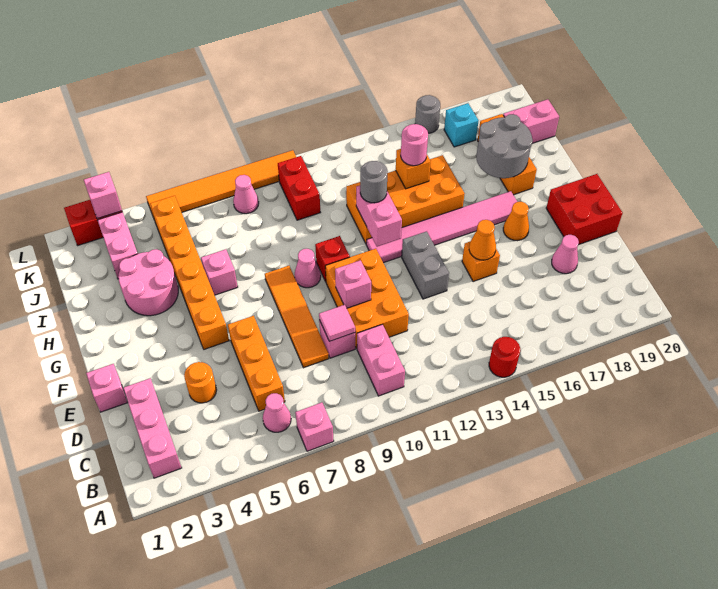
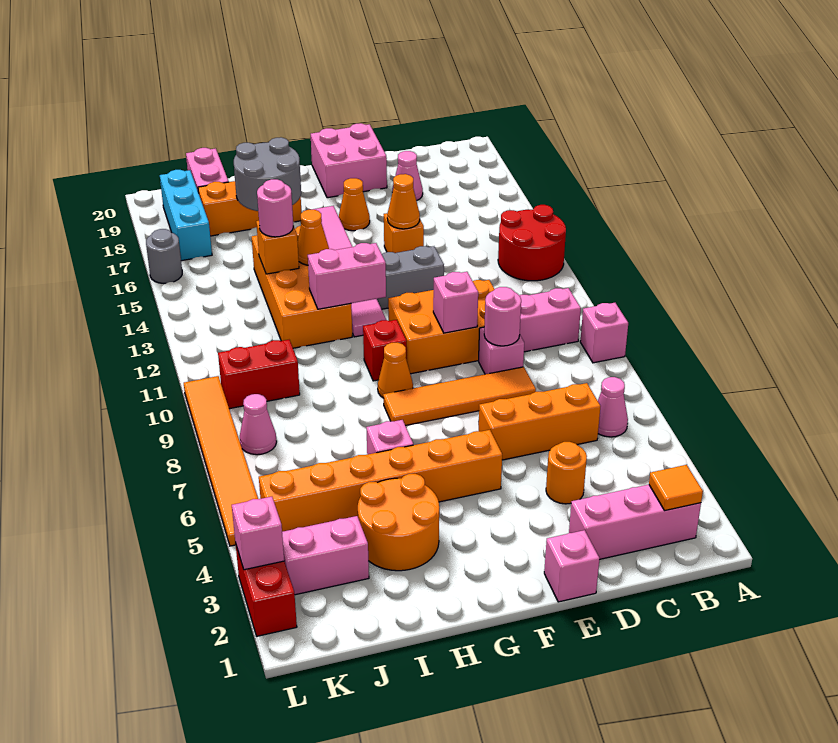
pink 1x1 brick [295,402,334,451] -> pink 1x1 brick moved to [580,303,628,363]
red 1x1 round brick [489,337,520,377] -> red 2x2 round brick [498,205,566,281]
none -> orange 1x1 tile [649,465,703,511]
pink 1x1 tile [319,305,355,341] -> pink 1x1 round brick [484,287,521,346]
red 2x2 brick [546,174,623,245] -> pink 2x2 brick [311,123,387,198]
pink 1x1 cone [294,249,321,288] -> orange 1x1 cone [378,342,413,398]
pink 2x2 round brick [118,249,178,316] -> orange 2x2 round brick [358,474,439,571]
grey 1x1 round brick [360,161,388,203] -> none
none -> orange 1x1 cone [297,210,329,265]
cyan 1x1 brick [444,103,479,147] -> cyan 1x3 brick [160,170,212,261]

